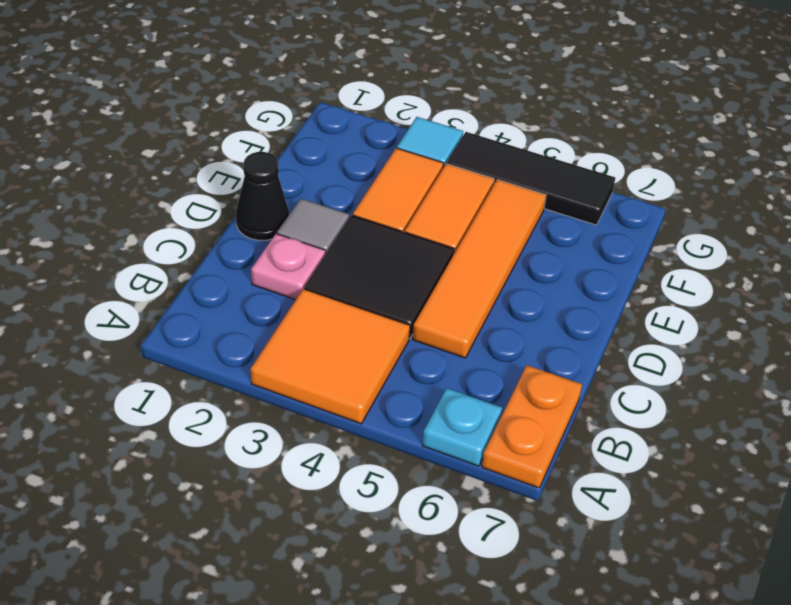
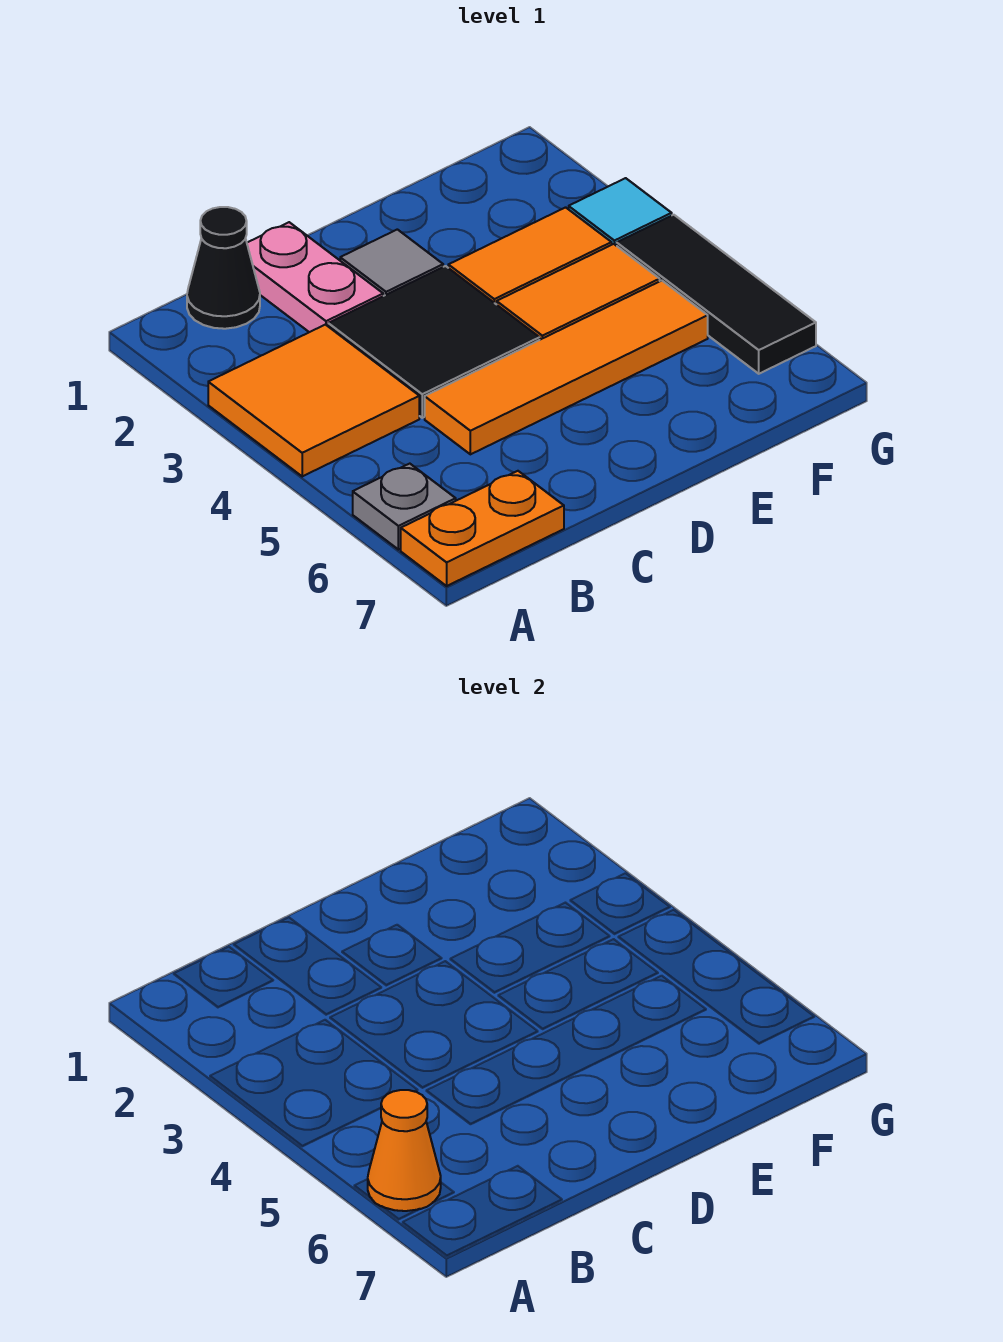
cyan 1x1 plate [422,388,502,466] -> grey 1x1 plate [353,464,456,550]
none -> orange 1x1 cone [368,1090,441,1211]
pink 1x1 plate [251,234,325,300] -> pink 1x2 plate [247,222,383,332]
black 1x1 cone [236,152,289,240] -> black 1x1 cone moved to [187,207,260,329]

